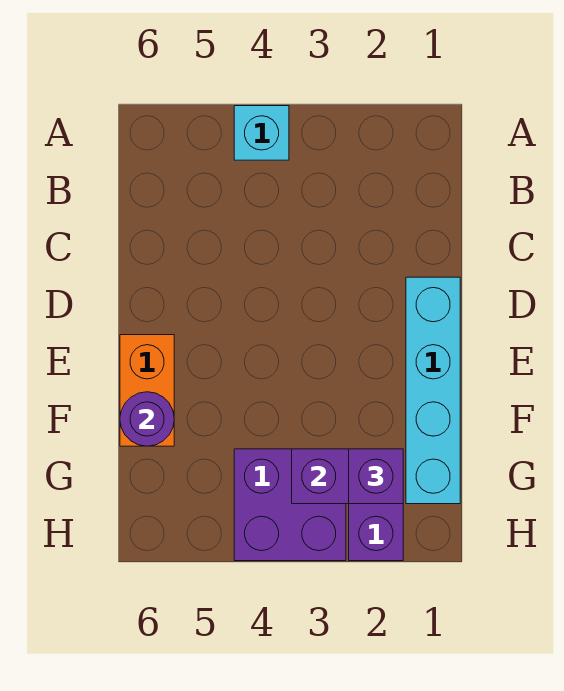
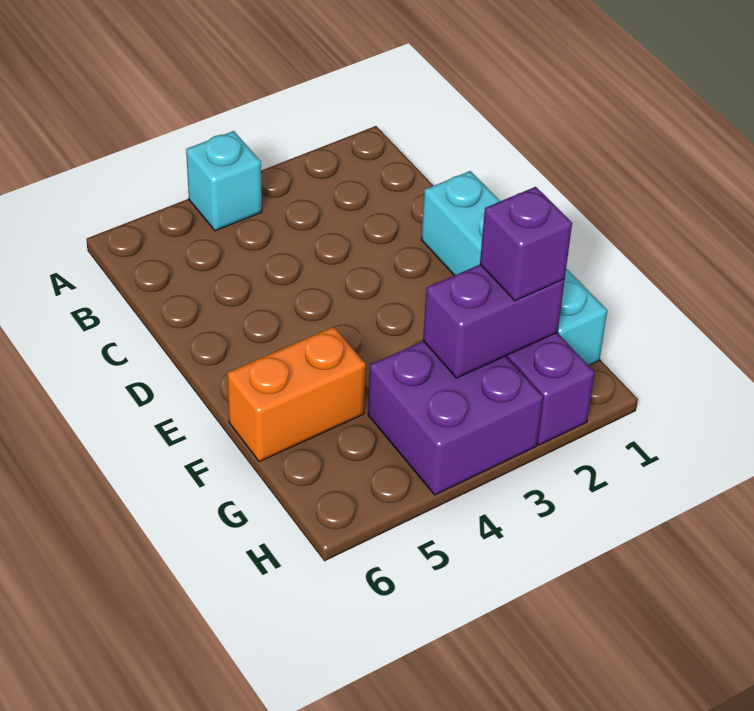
orange 1x2 brick [120,335,174,446] -> orange 1x2 brick turned to [227,327,366,462]
purple 1x1 round brick [120,392,174,446] -> none

